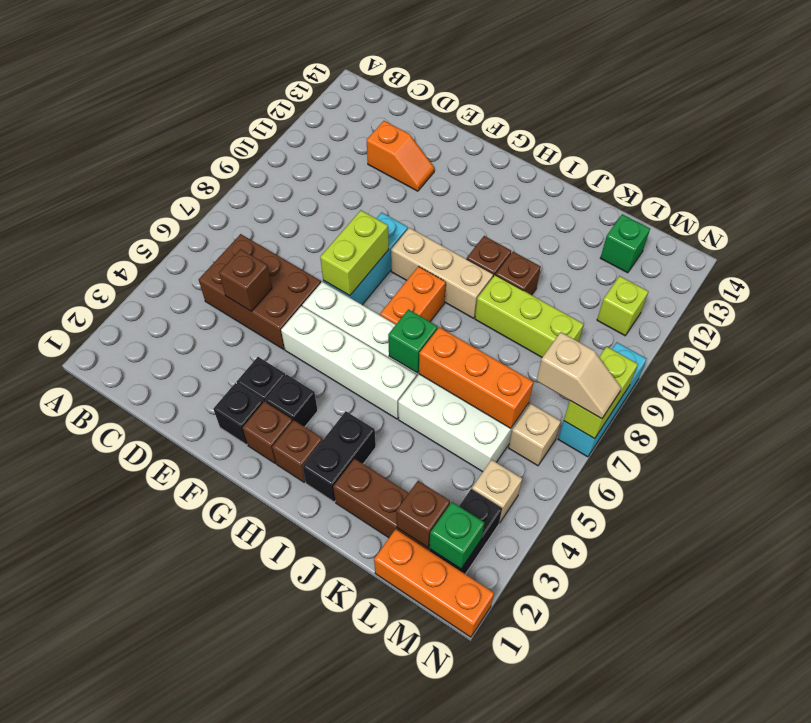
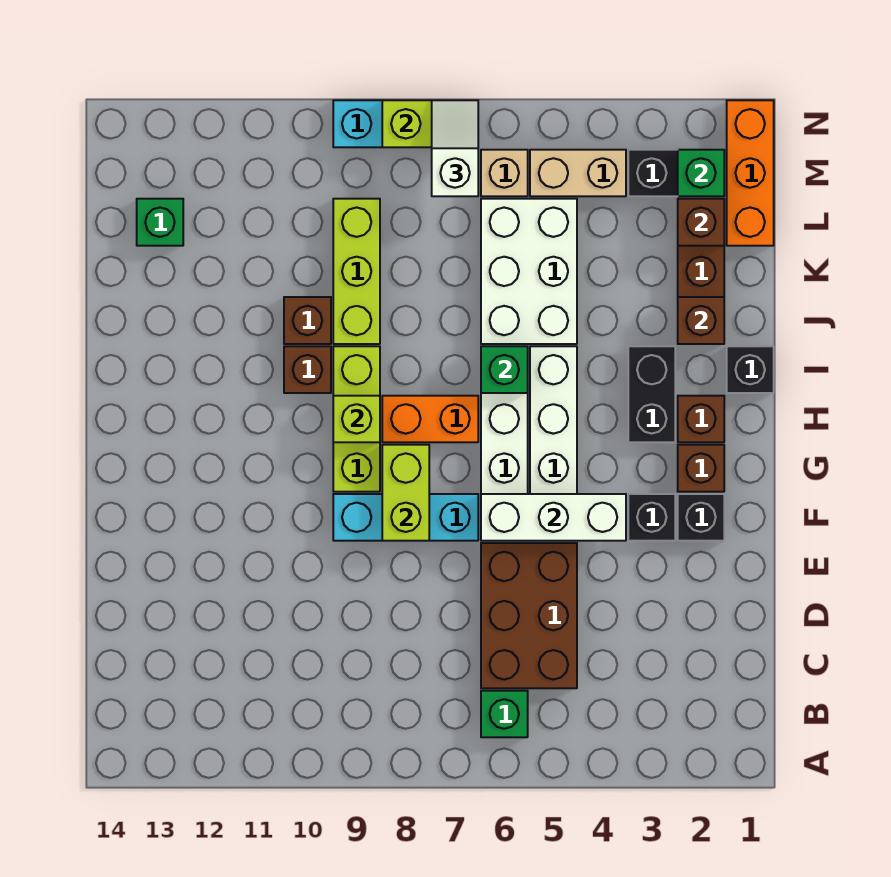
none -> green 1x1 brick [481,691,528,737]
brown 1x1 brick [219,249,272,311] -> brown 1x1 brick moved to [678,297,724,344]
orange 1x2 slope [367,121,435,191] -> none
none -> white 1x3 brick [481,494,626,541]
lime 1x2 brick [320,210,389,296] -> lime 1x2 brick turned to [382,445,429,541]
black 1x1 brick [265,375,318,427] -> black 1x1 brick moved to [727,346,774,393]
tan 1x3 brick [391,228,493,318] -> lime 1x3 brick [333,346,380,492]
black 1x2 brick [302,411,376,502] -> black 1x2 brick turned to [628,346,675,442]
orange 1x3 brick [419,327,534,428] -> none
tan 1x1 brick [472,460,522,523] -> tan 1x2 brick [530,150,626,196]
tan 1x2 slope [536,332,621,419] -> white 1x2 slope [432,100,478,196]
lime 1x1 brick [597,276,649,336] -> lime 1x1 brick moved to [333,396,380,442]

